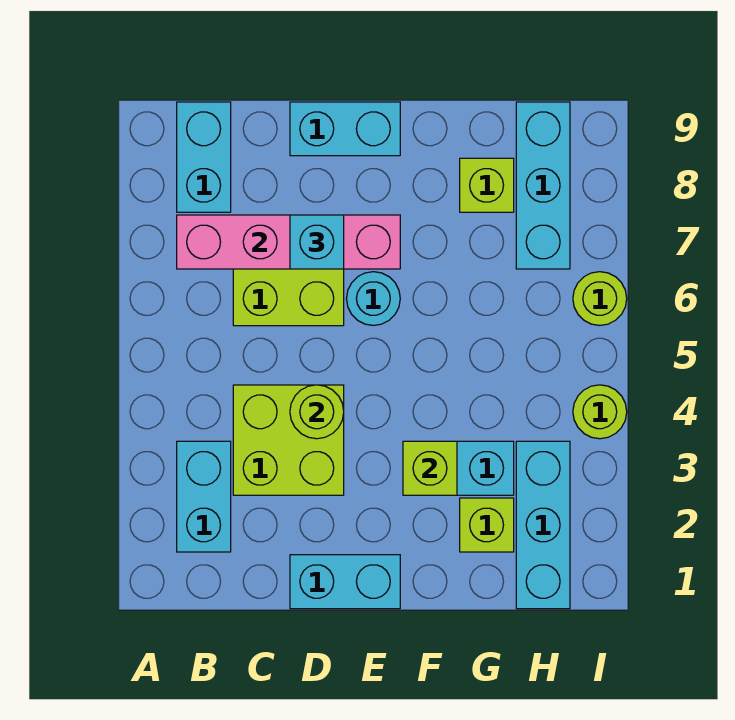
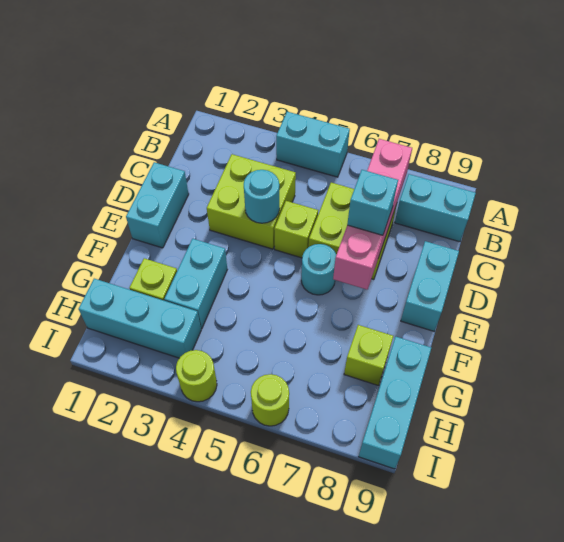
cyan 1x2 brick [177,441,231,552] -> cyan 1x2 brick moved to [276,112,350,177]
lime 1x1 round brick [290,385,344,439] -> cyan 1x1 round brick [244,170,280,223]
lime 1x1 brick [403,441,457,495] -> lime 1x1 brick moved to [274,201,318,258]
cyan 1x3 brick [516,102,570,269] -> cyan 1x3 brick turned to [359,337,431,469]

